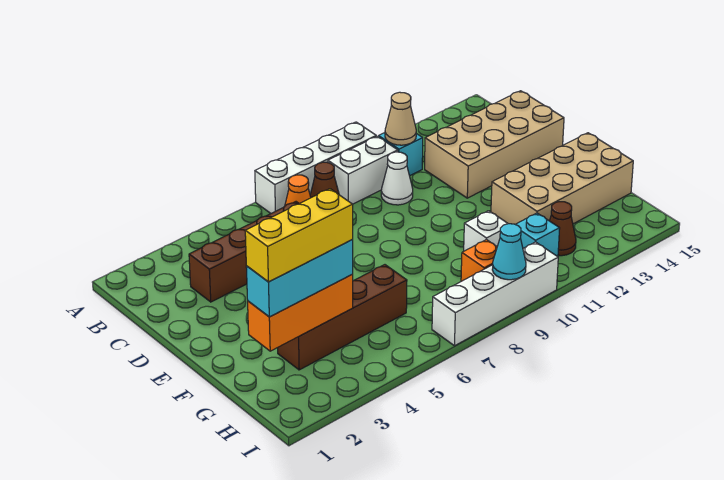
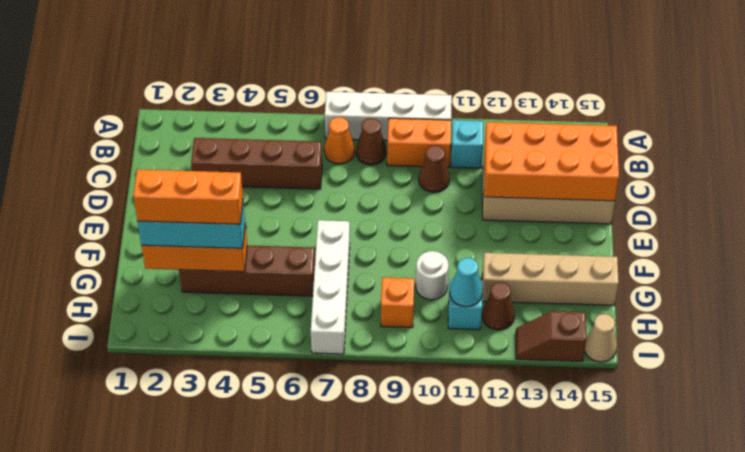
white 1x2 brick [328,136,398,204] -> orange 1x2 brick [387,118,451,167]
tan 1x1 cone [385,92,416,145] -> tan 1x1 cone moved to [585,314,617,362]
white 1x1 cone [381,152,413,205] -> brown 1x1 cone [419,145,449,192]
none -> orange 2x4 brick [484,122,619,201]
tan 2x4 brick [491,133,633,224] -> tan 1x4 brick [482,253,619,305]
yellow 1x3 brick [245,189,353,282] -> orange 1x3 brick [133,169,243,224]
white 1x1 brick [464,211,508,251] -> white 1x1 round brick [416,251,449,300]
white 1x4 brick [432,242,558,346] -> white 1x4 brick turned to [311,220,350,354]
cyan 1x1 cone [492,224,526,280] -> cyan 1x1 cone moved to [450,258,483,307]
none -> brown 1x2 slope [516,311,586,361]

